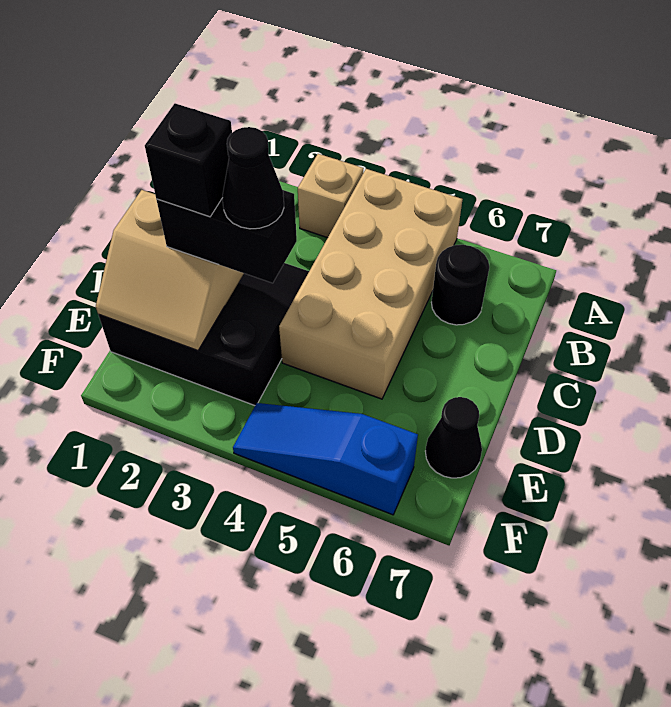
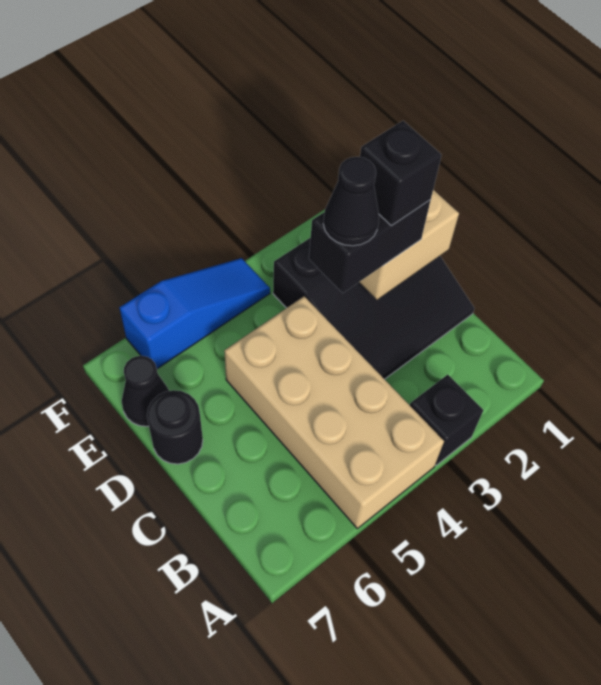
tan 1x1 brick [298,154,364,238] -> black 1x1 brick [410,375,483,465]
black 1x1 round brick [431,245,490,325] -> black 1x1 round brick moved to [147,390,203,464]

